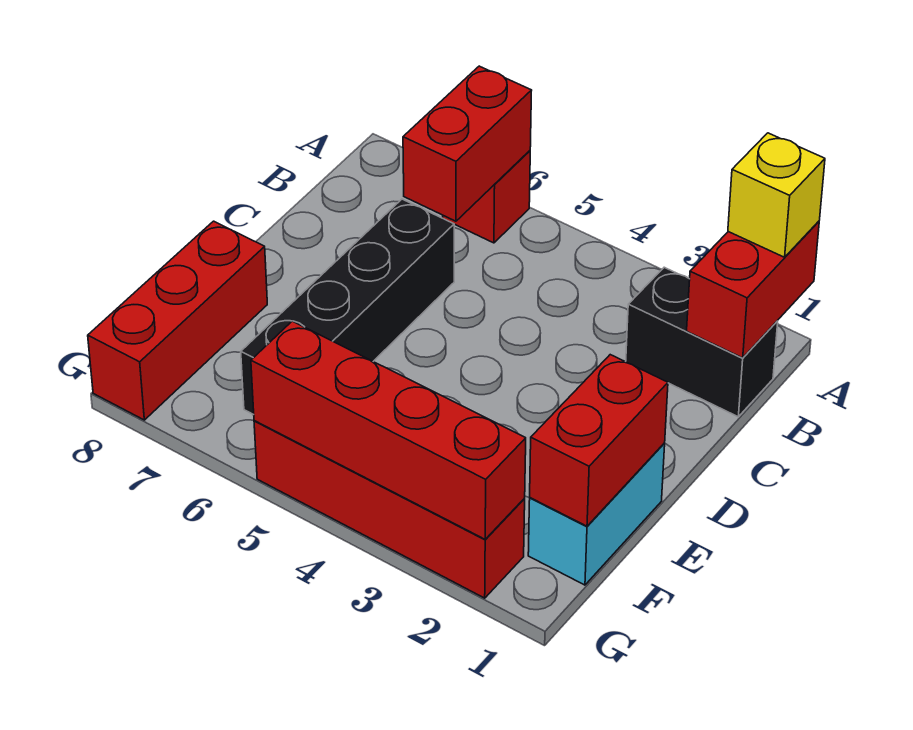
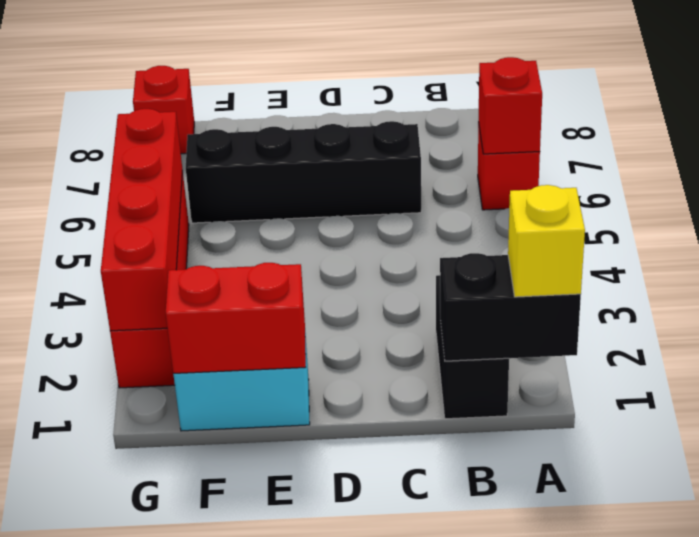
red 1x2 brick [687,221,819,358] -> black 1x2 brick [440,253,581,361]
red 1x2 brick [403,66,532,221] -> red 1x1 brick [479,57,542,154]
red 1x3 brick [88,221,267,420] -> red 1x1 brick [133,66,194,154]

